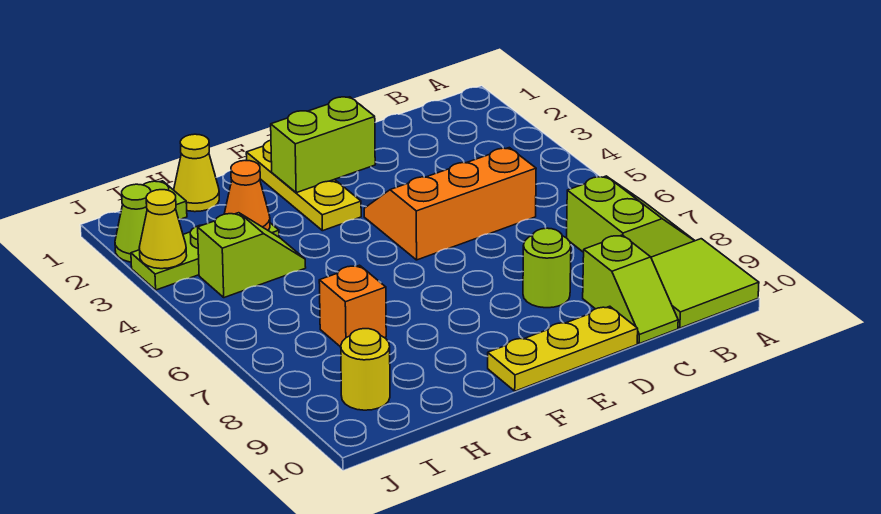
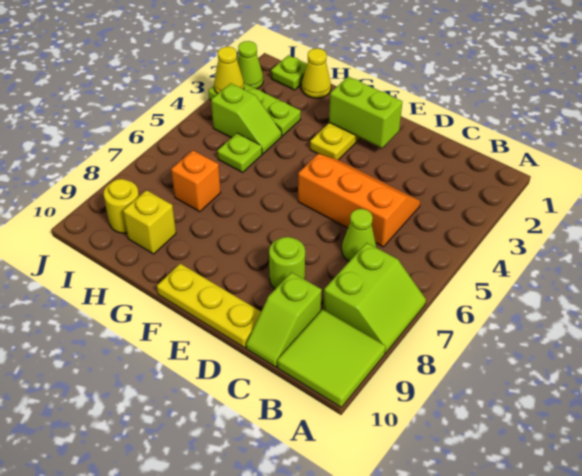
none -> lime 1x1 cone [342,209,376,261]
orange 1x1 cone [224,161,270,231] -> none
none -> lime 1x1 plate [217,133,262,172]
none -> yellow 1x1 brick [123,190,176,254]

